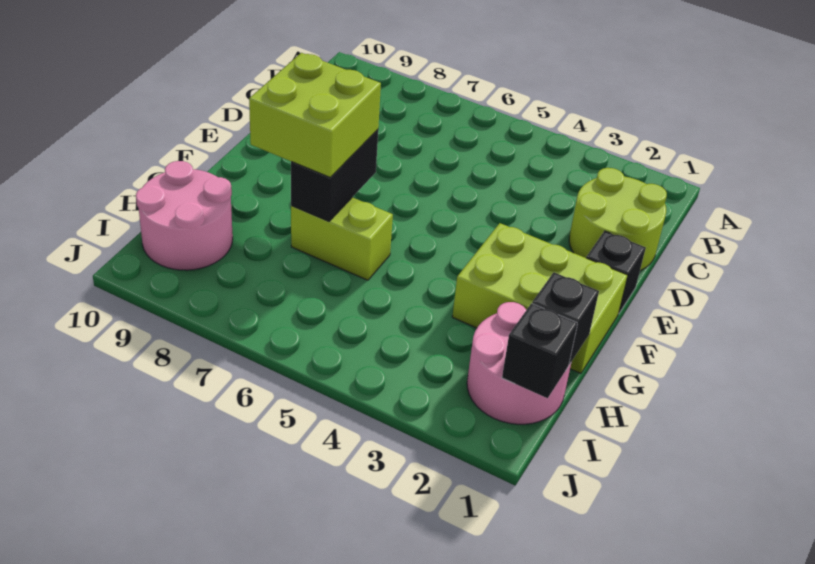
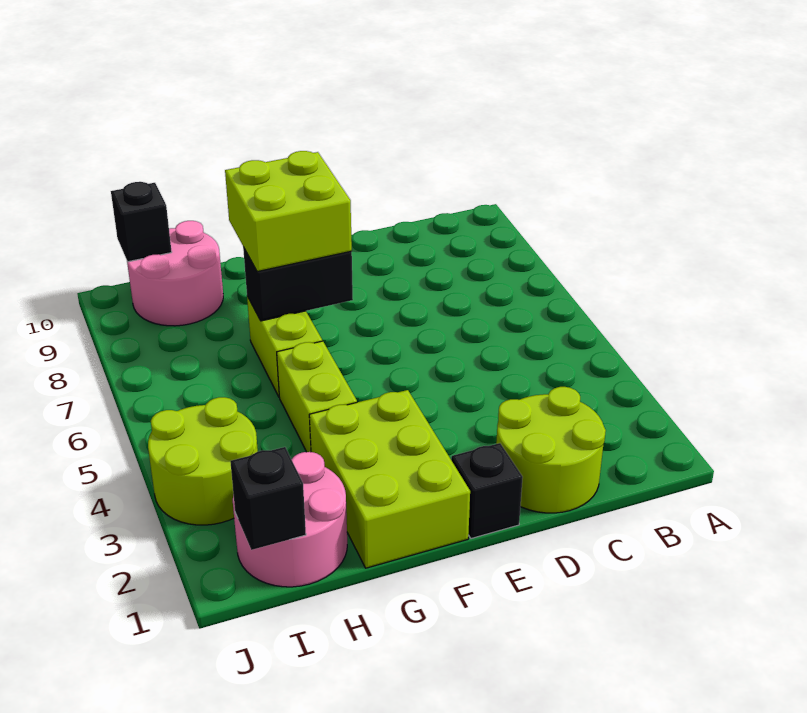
none -> lime 1x2 brick [277,341,357,452]
black 1x1 brick [532,272,599,365] -> black 1x1 brick moved to [111,182,172,262]
none -> lime 2x2 round brick [148,397,258,525]

